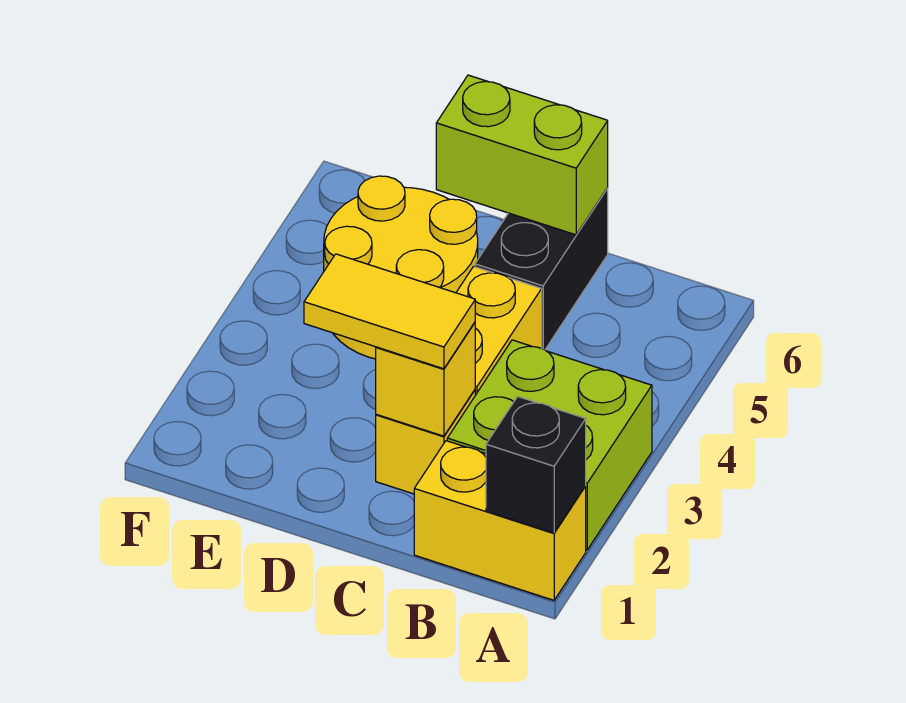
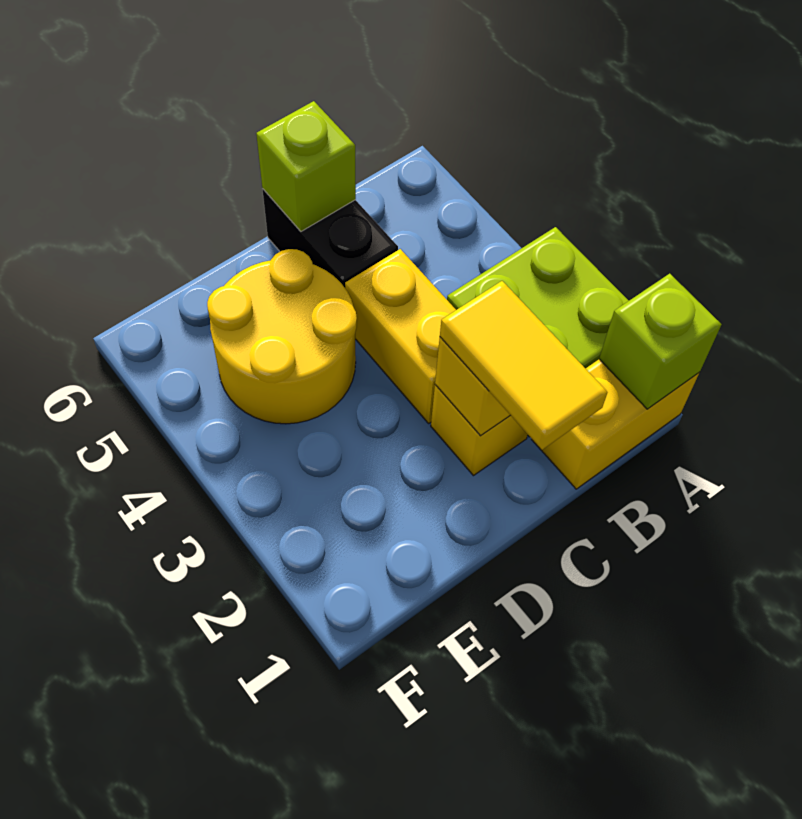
black 1x1 brick [486,396,586,533] -> lime 1x1 brick [599,274,722,409]
yellow 1x2 tile [304,254,475,369] -> yellow 1x2 tile turned to [440,281,607,450]
lime 1x2 brick [436,75,608,235] -> lime 1x1 brick [256,101,356,231]

